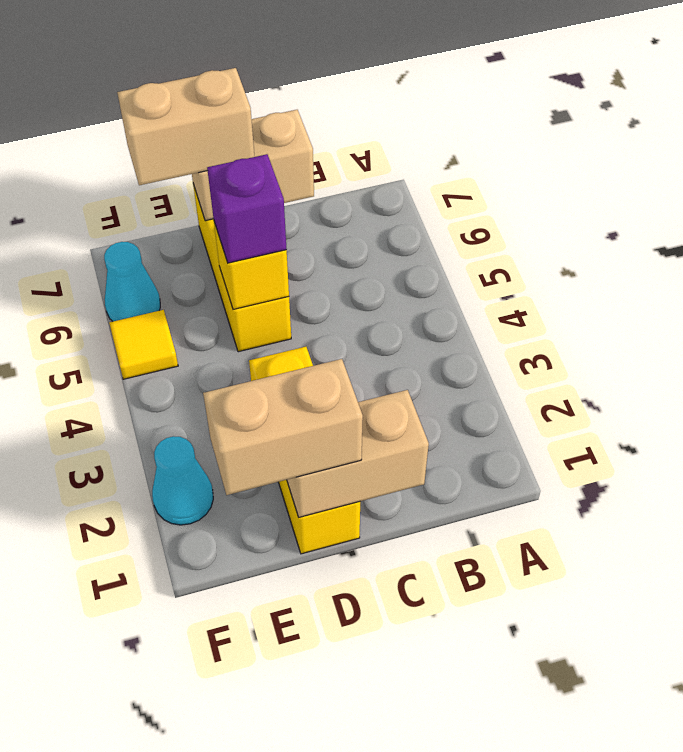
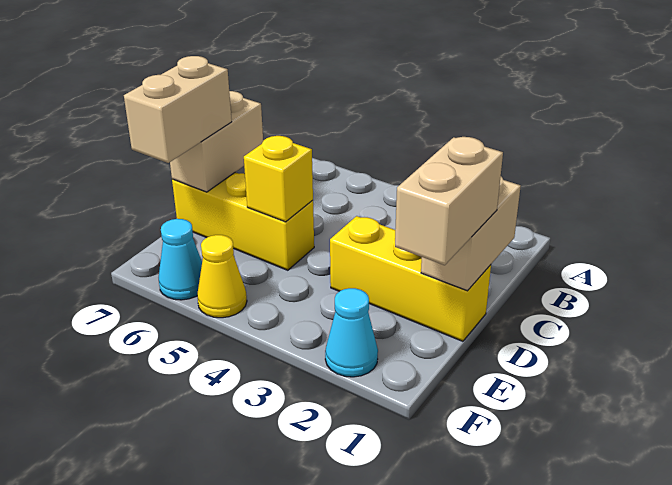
purple 1x1 brick [207,154,287,263] -> none
yellow 1x1 tile [109,310,178,379] -> yellow 1x1 cone [197,235,247,318]

